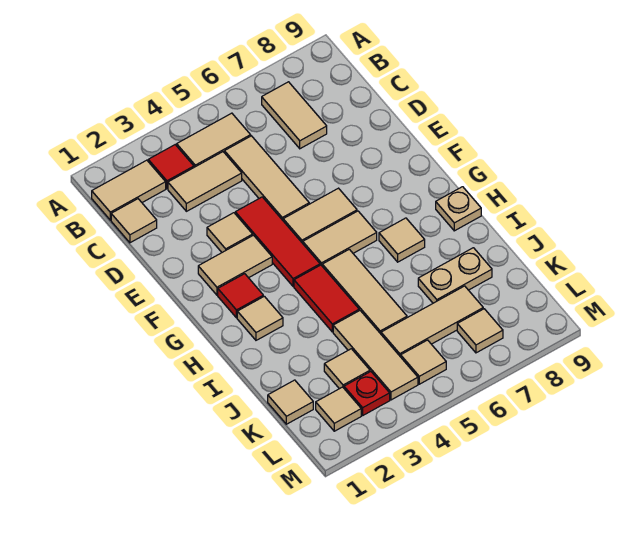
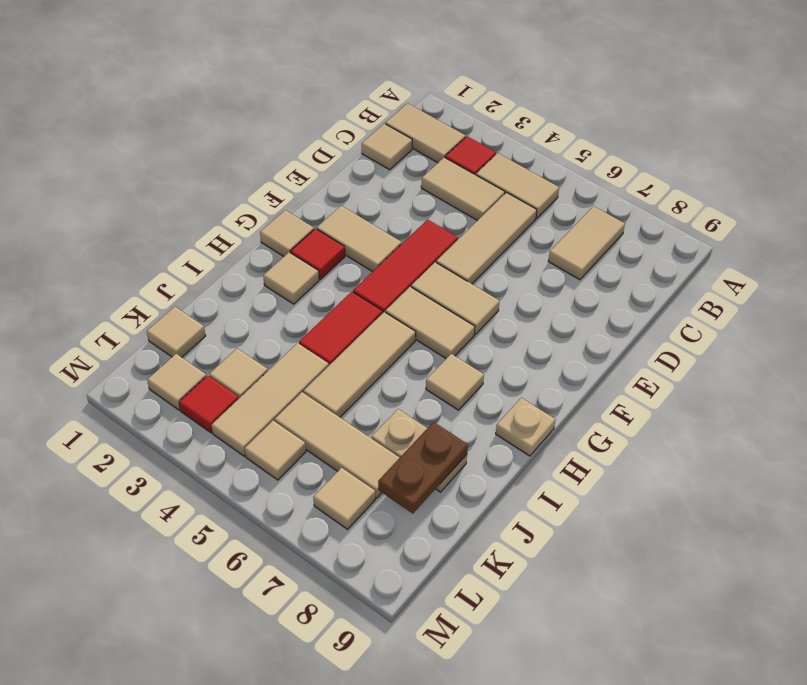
tan 1x1 tile [207,213,253,252] -> tan 1x1 tile moved to [260,210,314,256]
none -> brown 1x2 plate [378,422,468,514]
red 1x1 plate [344,372,390,415] -> red 1x1 tile [179,375,239,433]

